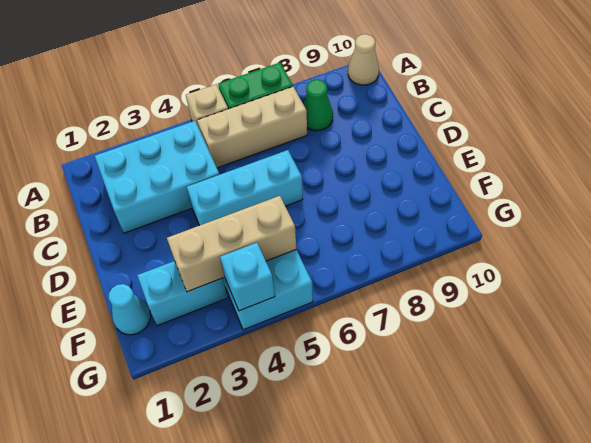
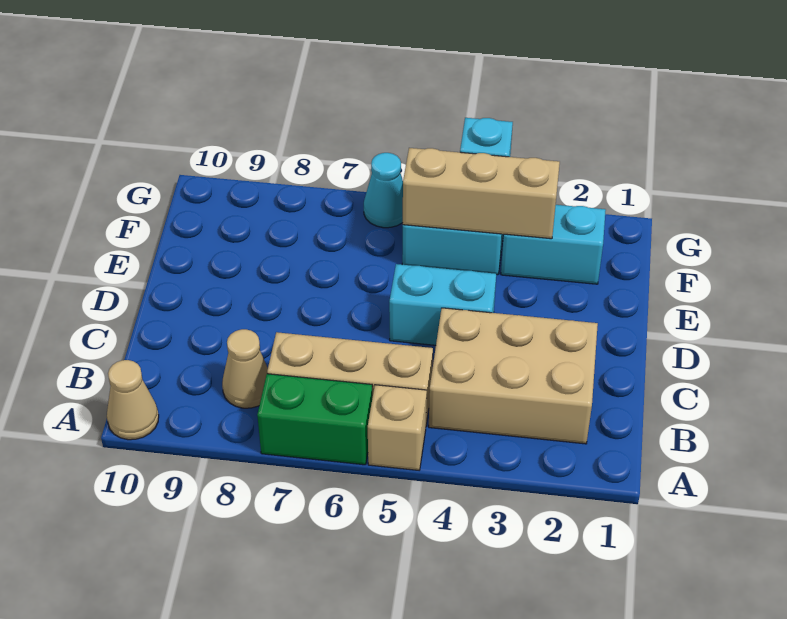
cyan 2x3 brick [95,121,219,233] -> tan 2x3 brick [429,308,598,444]
green 1x1 cone [303,79,333,131] -> tan 1x1 cone [222,329,268,408]
cyan 1x3 brick [187,150,303,225] -> cyan 1x2 brick [389,264,496,345]
cyan 1x1 cone [109,284,151,335] -> cyan 1x1 cone moved to [364,153,403,228]

